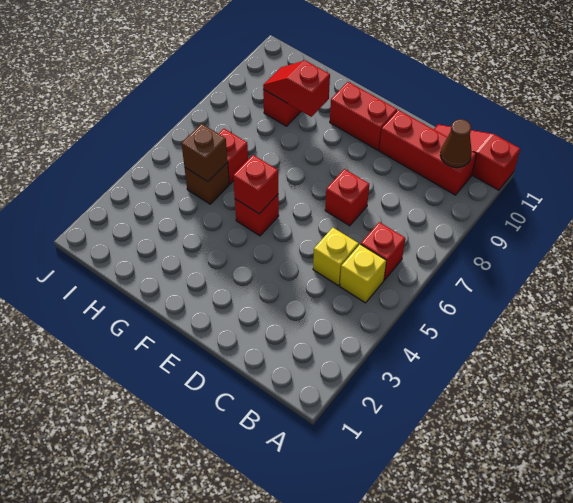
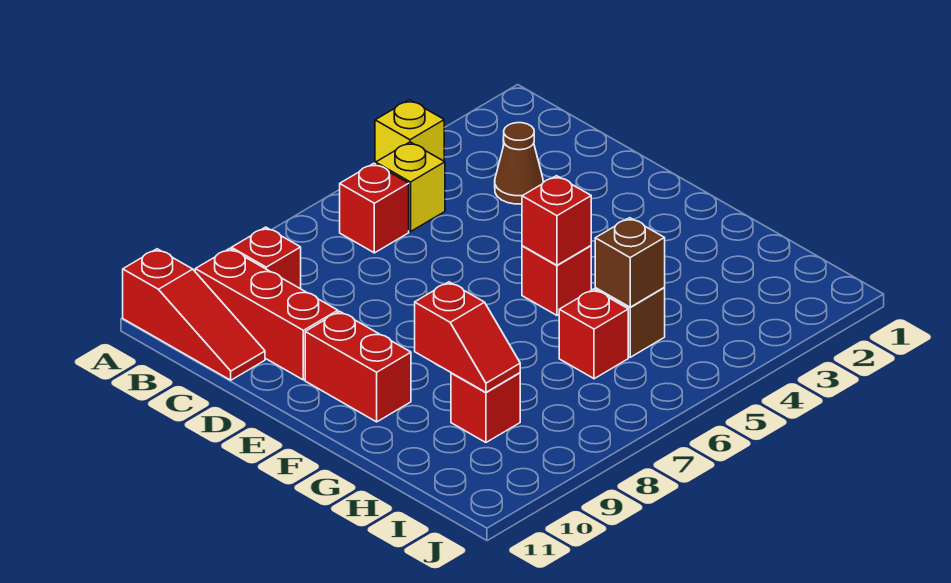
brown 1x1 cone [440,119,472,168] -> brown 1x1 cone moved to [495,123,543,204]
yellow 1x1 brick [313,228,359,285] -> yellow 1x1 brick moved to [375,100,444,164]
red 1x1 brick [325,169,369,226] -> red 1x1 brick moved to [231,227,301,289]

